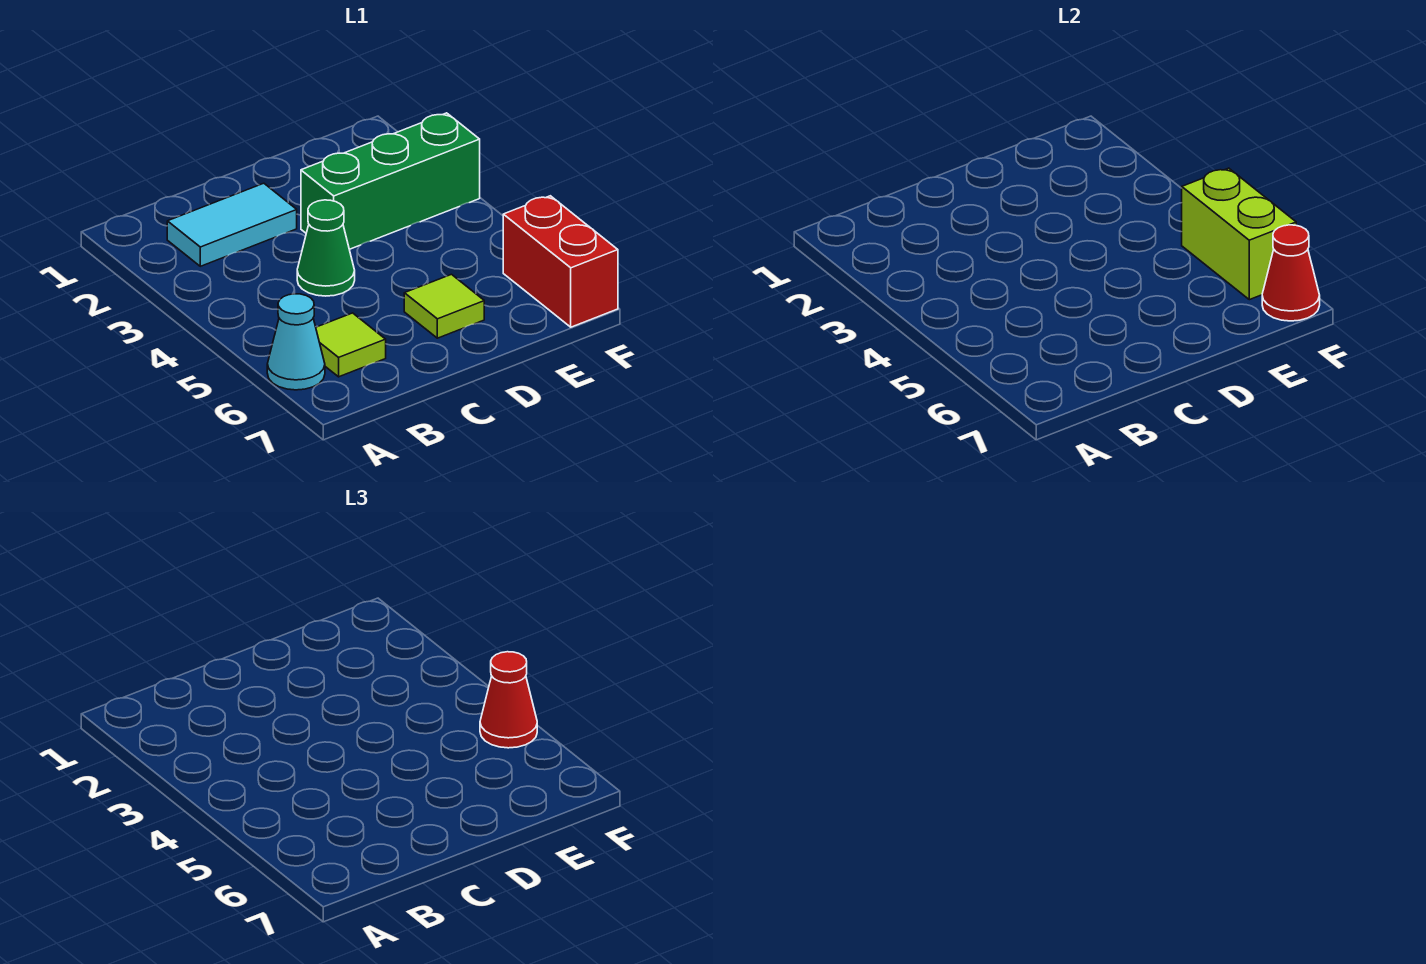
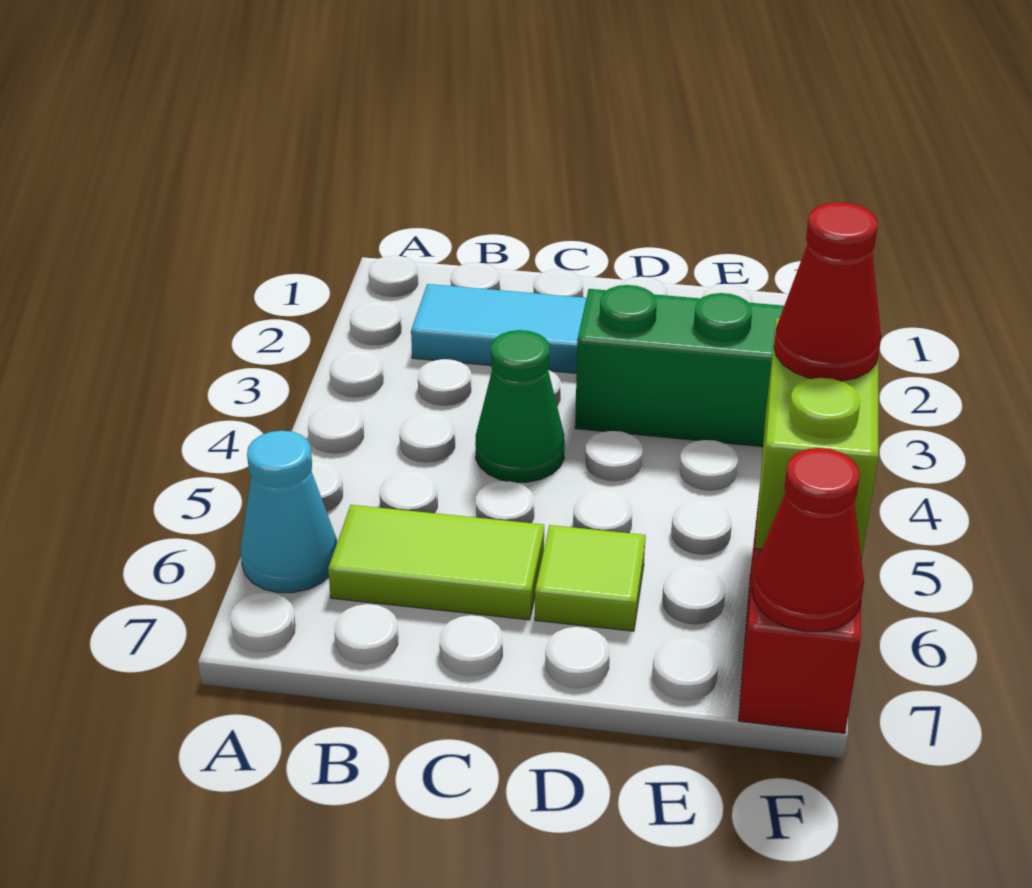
lime 1x1 tile [316,313,386,377] -> lime 1x2 tile [328,505,544,620]

